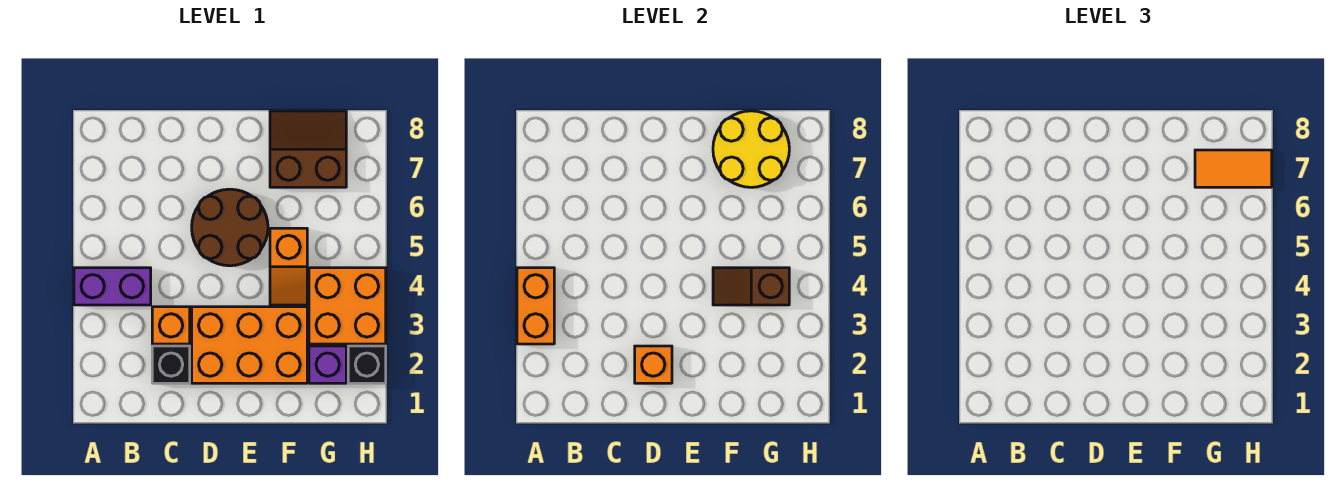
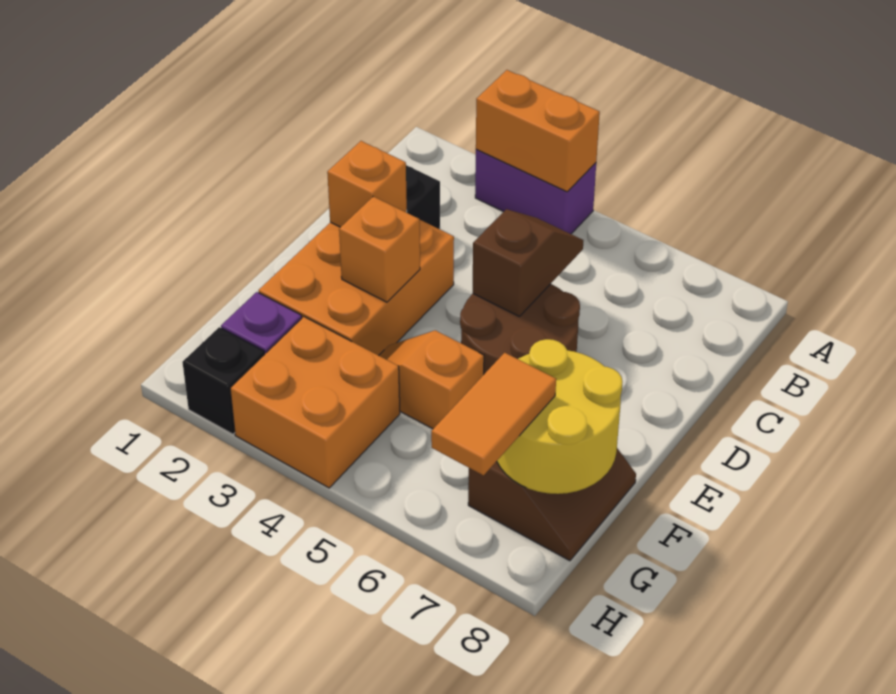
purple 1x2 brick [74,268,151,305] -> purple 1x2 brick turned to [475,149,596,234]
orange 1x1 brick [152,307,190,344] -> orange 1x1 brick moved to [339,196,420,302]
brown 1x2 slope [713,268,789,305] -> brown 1x2 slope moved to [473,209,584,317]

